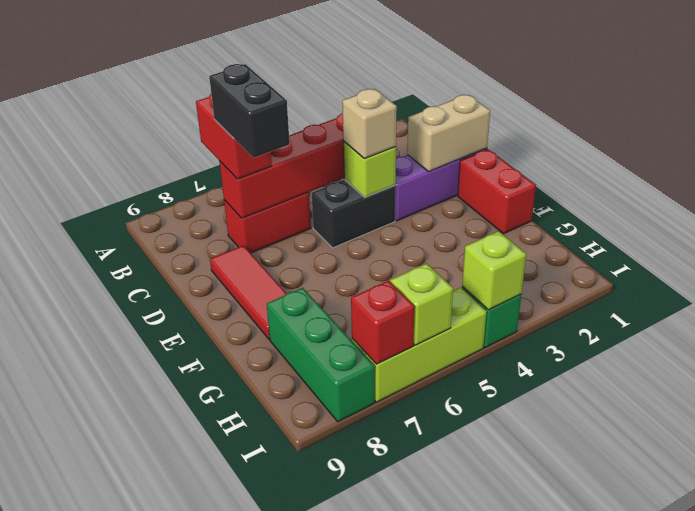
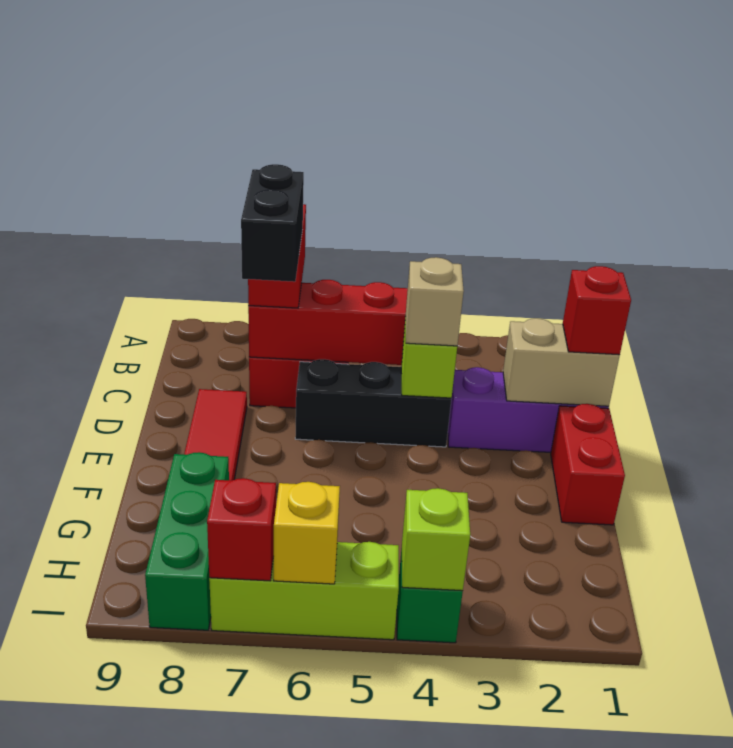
none -> red 1x1 brick [563,266,631,355]
black 1x2 brick [312,180,395,248] -> black 1x3 brick [295,359,451,447]
lime 1x1 brick [390,264,453,345] -> yellow 1x1 brick [274,482,340,584]

